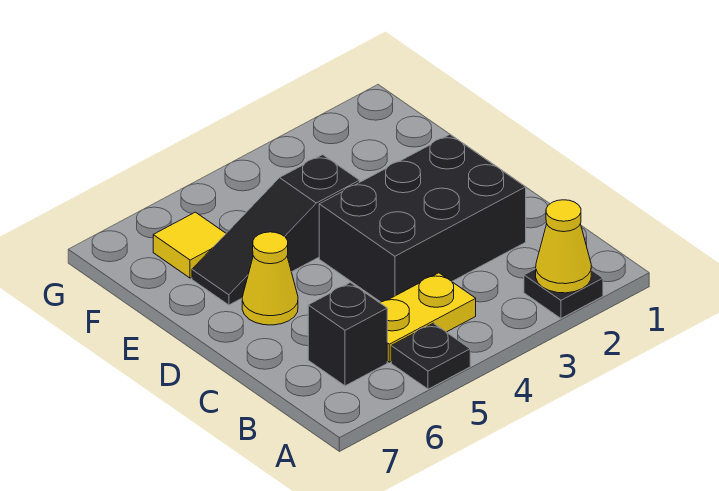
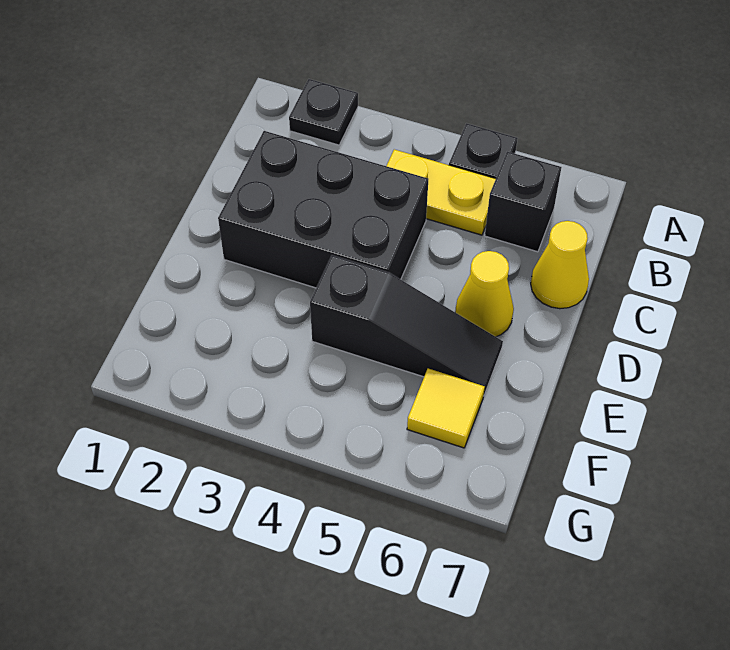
yellow 1x1 cone [536,200,591,293] -> yellow 1x1 cone moved to [531,221,589,309]

